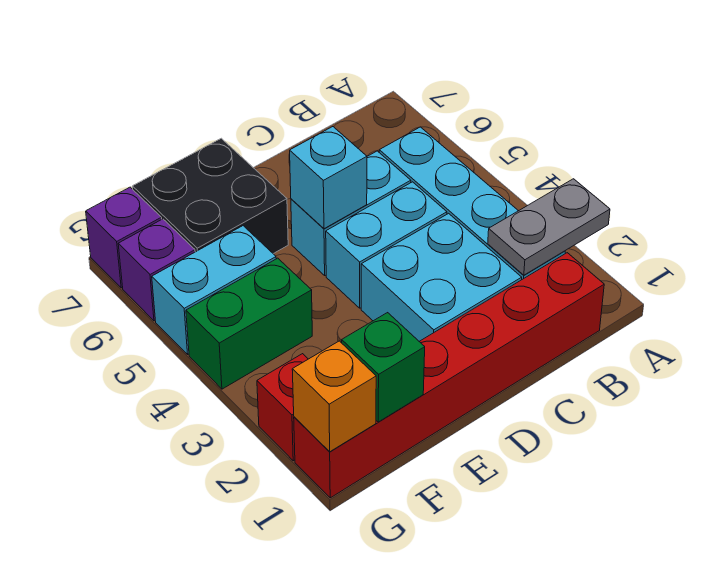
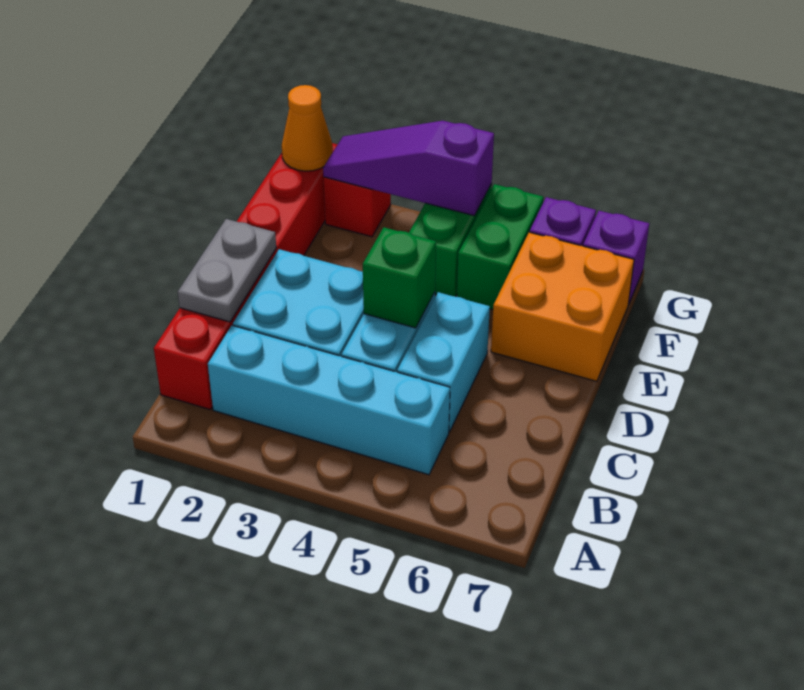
grey 1x2 plate [488,179,610,275] -> grey 1x2 plate moved to [178,219,276,322]
cyan 1x1 brick [290,127,367,229] -> none
black 2x2 brick [132,138,288,254] -> orange 2x2 brick [491,232,634,381]
green 1x1 brick [342,313,425,422] -> green 1x1 brick moved to [363,227,436,328]
cyan 1x2 brick [152,226,276,354] -> green 1x2 brick [457,184,543,310]
orange 1x1 brick [292,341,376,452] -> orange 1x1 cone [282,85,333,171]
none -> purple 1x3 slope [323,121,494,216]

